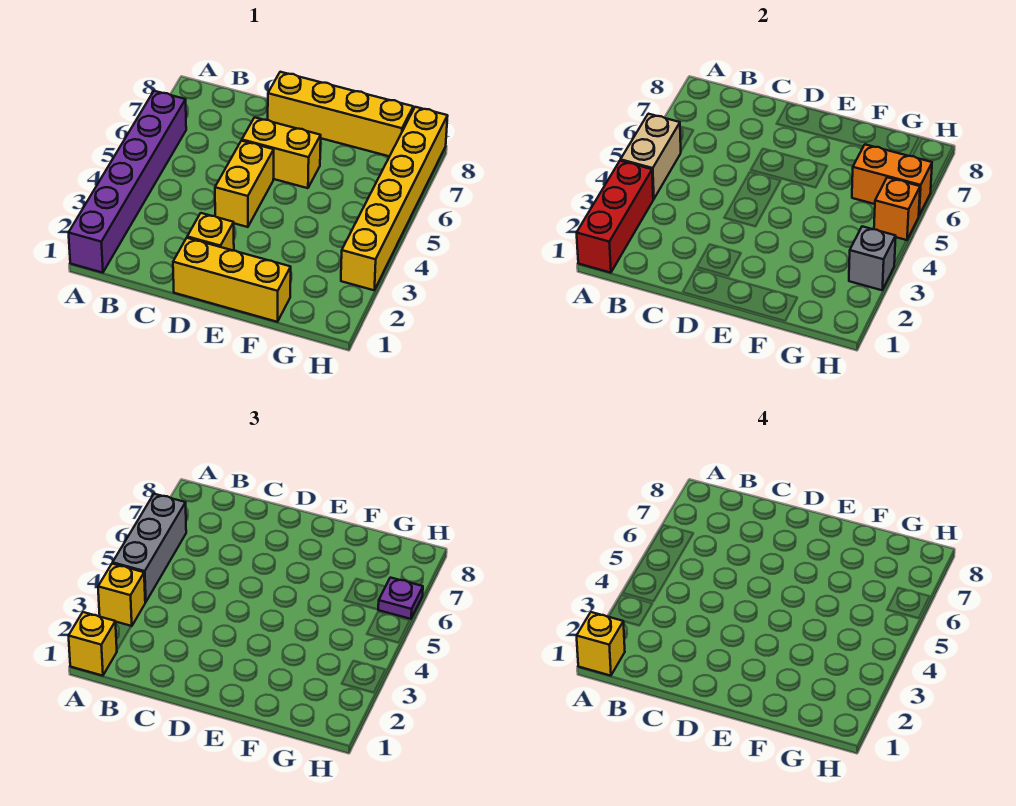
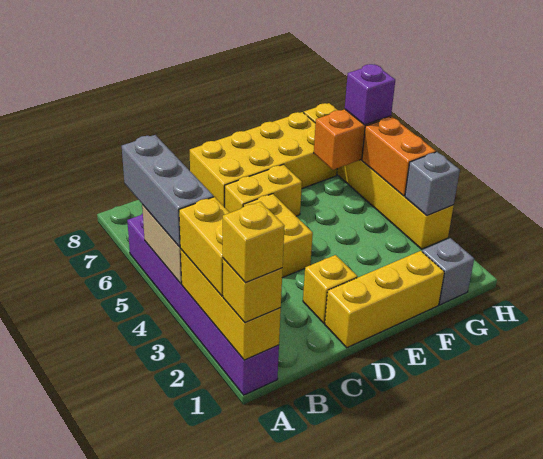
red 1x3 brick [577,161,653,273] -> yellow 1x3 brick [181,250,281,360]
yellow 1x1 brick [98,564,145,626] -> yellow 1x2 brick [179,197,230,296]
yellow 1x4 brick [268,72,413,156] -> yellow 2x4 brick [190,112,337,207]
none -> grey 1x1 brick [422,238,474,305]
orange 1x1 brick [874,177,920,240] -> orange 1x2 brick [362,117,436,196]
purple 1x1 plate [378,578,423,619] -> purple 1x1 brick [345,64,395,125]

